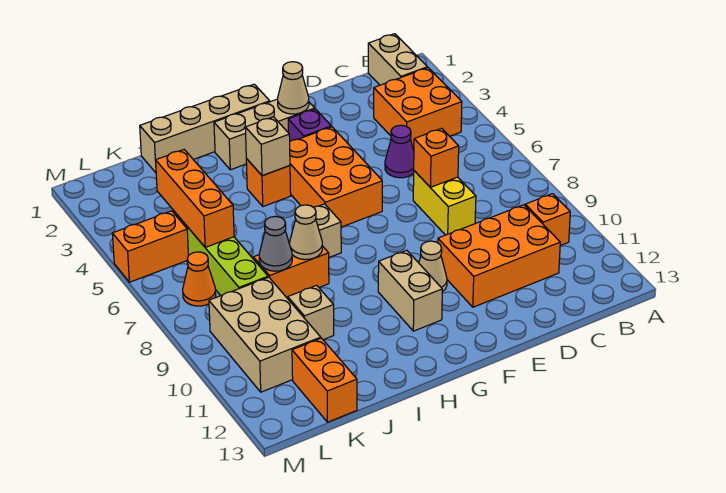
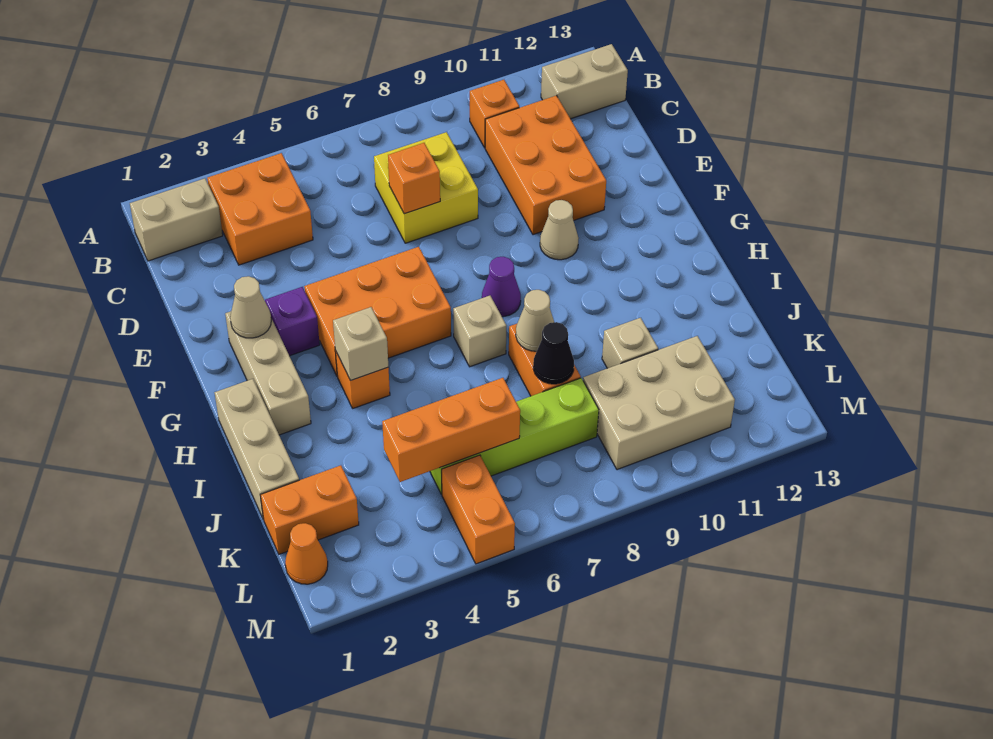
purple 1x1 cone [385,125,414,178] -> purple 1x1 cone moved to [482,257,521,317]
yellow 1x2 brick [413,171,476,235] -> yellow 2x2 brick [374,132,478,243]
tan 1x4 brick [140,84,270,173] -> tan 1x3 brick [215,379,299,520]
tan 1x2 brick [378,250,442,331] -> tan 1x2 brick moved to [541,44,628,119]
grey 1x1 cone [259,216,292,271] -> black 1x1 cone [533,322,574,384]
orange 1x2 brick [292,338,357,422] -> orange 1x2 brick moved to [260,465,359,554]
orange 1x1 cone [183,252,216,306] -> orange 1x1 cone moved to [285,523,328,584]

